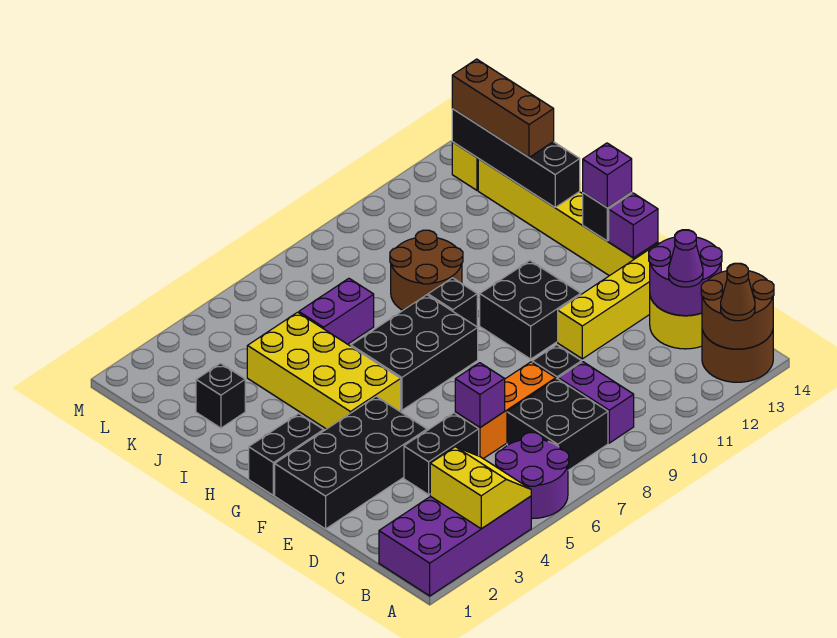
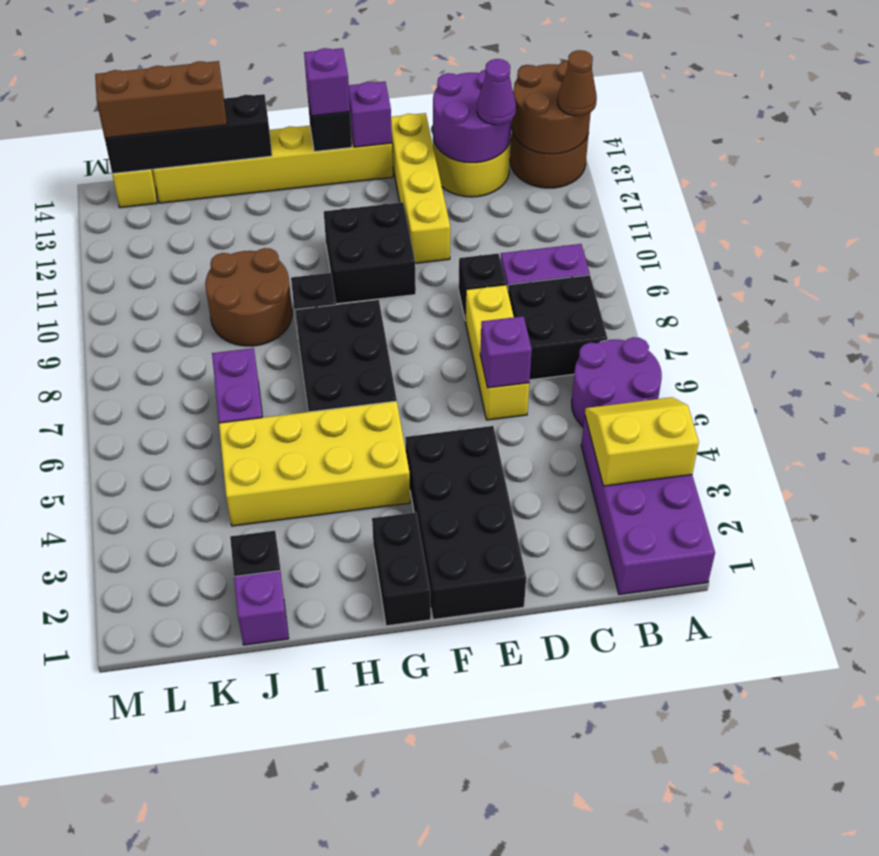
black 1x2 brick [404,413,479,495] -> none
orange 1x3 brick [455,362,556,459] -> yellow 1x3 brick [465,285,529,420]
none -> purple 1x1 brick [234,571,289,645]

